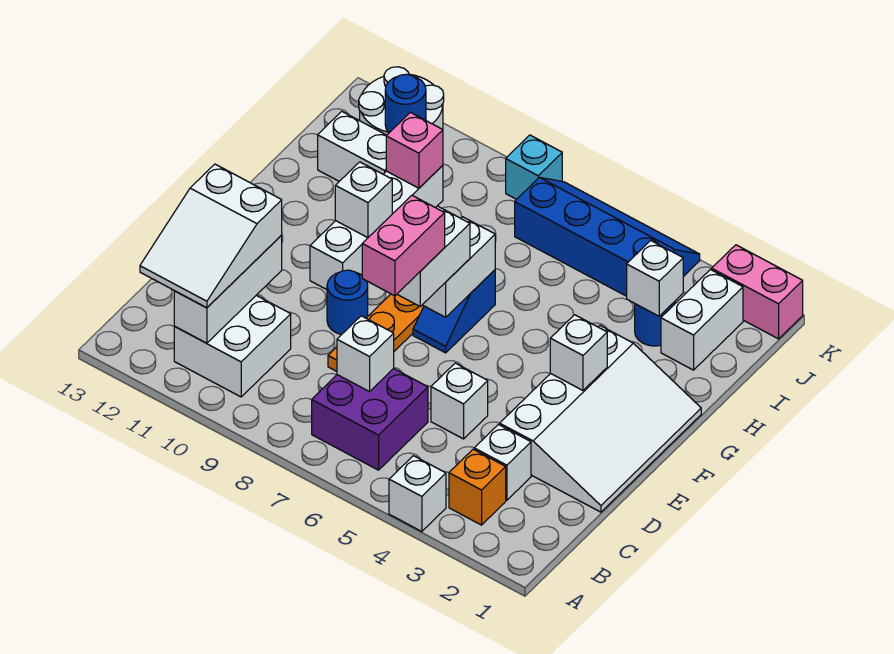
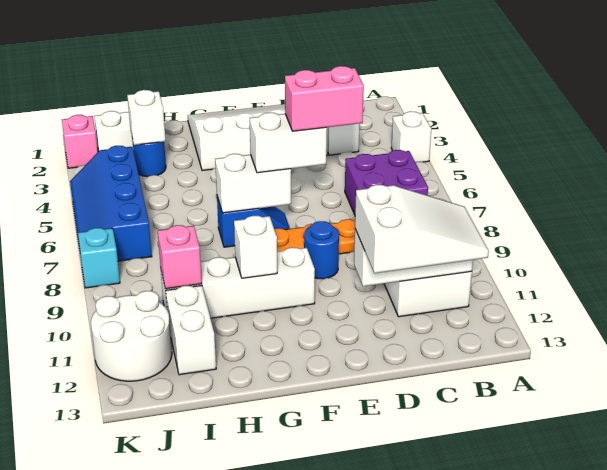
orange 1x1 brick [449,449,506,525] -> none
white 1x1 brick [337,316,394,392] -> none
white 1x1 brick [431,363,488,439] -> none
white 1x1 brick [550,315,607,390] -> none
blue 1x1 round brick [385,74,426,133] -> none
pink 1x2 brick [712,245,803,339] -> pink 1x1 brick [62,115,98,168]

